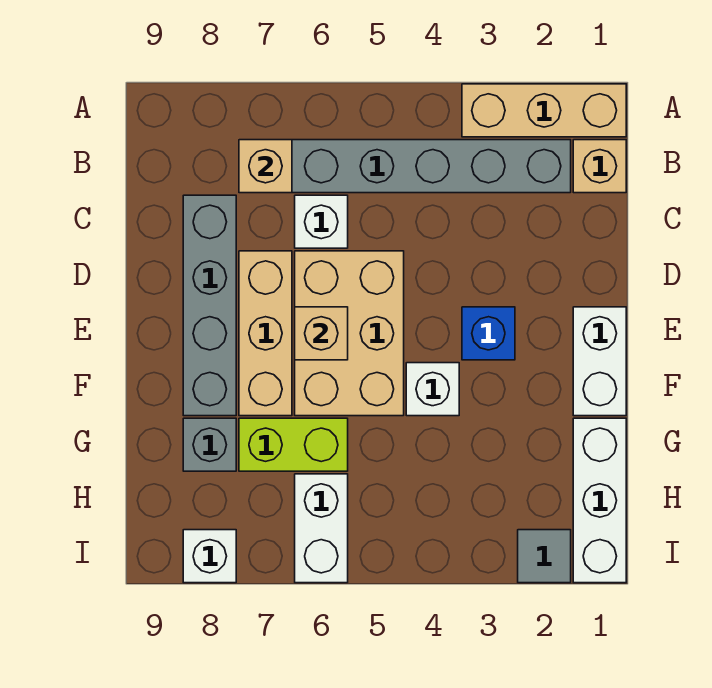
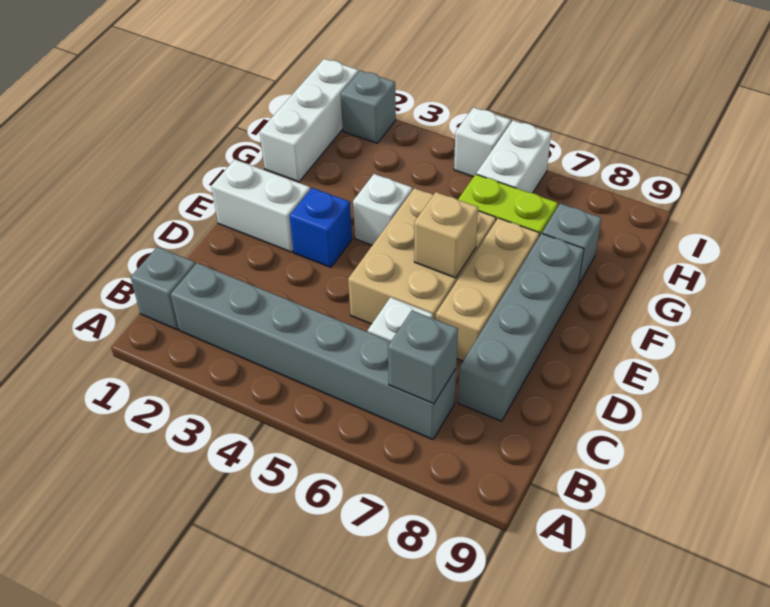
tan 1x3 brick [462,84,626,137] -> none
tan 1x1 brick [573,140,626,193] -> grey 1x1 brick [130,247,195,330]
tan 1x1 brick [239,140,292,193] -> grey 1x1 brick [388,311,458,404]
white 1x2 brick [573,307,626,416] -> white 1x2 brick turned to [211,160,310,252]
grey 1x1 tile [518,530,571,583] -> grey 1x1 brick [341,70,396,143]
white 1x1 brick [183,530,236,583] -> white 1x1 brick moved to [454,107,511,177]

